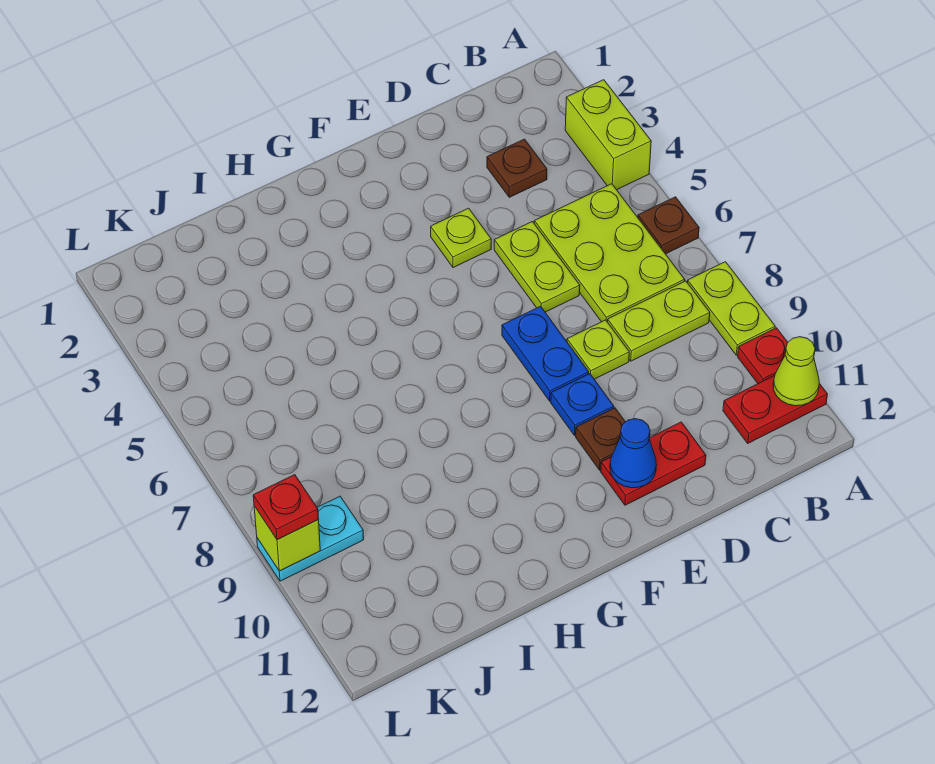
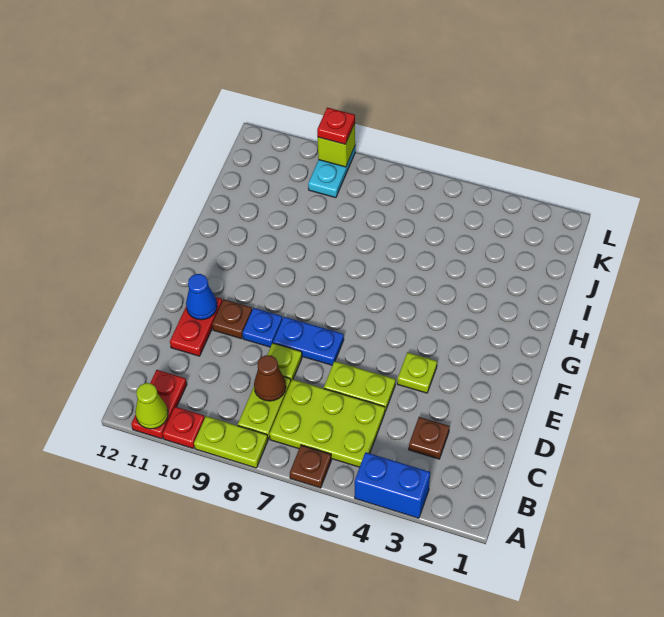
lime 1x2 brick [565,80,651,190] -> blue 1x2 brick [355,452,430,518]
none -> brown 1x1 cone [254,355,286,401]

